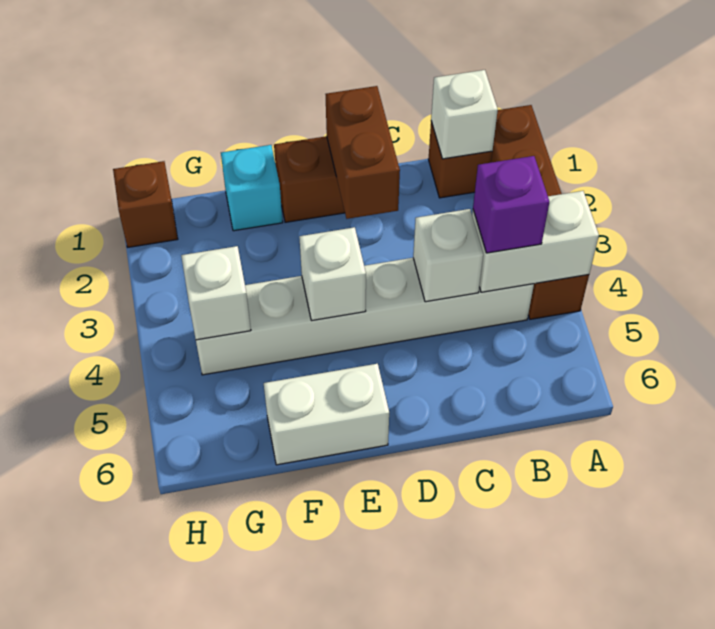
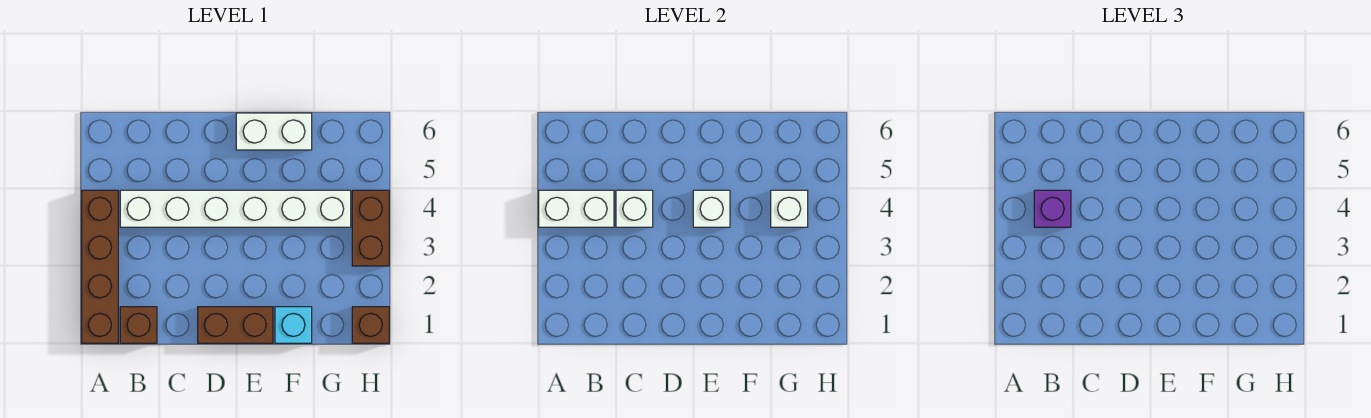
white 1x1 brick [431,70,498,159] -> none
brown 1x2 brick [326,86,400,219] -> brown 1x2 brick moved to [352,190,389,266]

